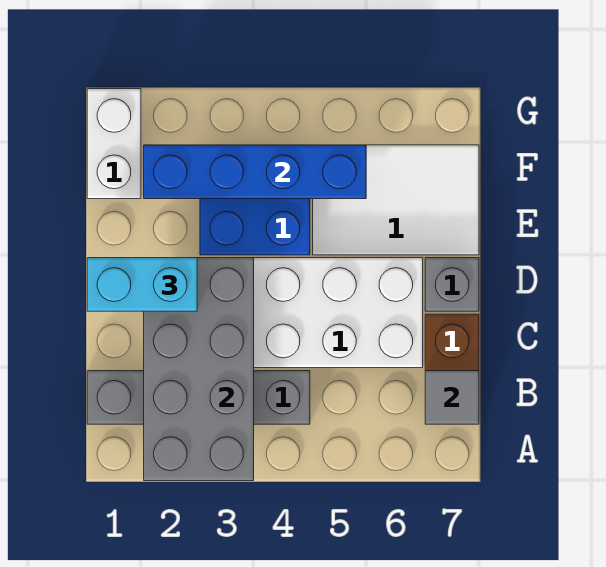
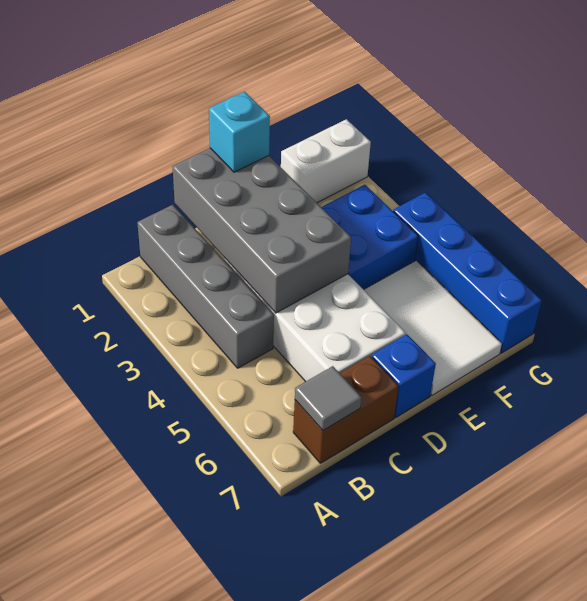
grey 2x4 brick [144,258,254,481] -> grey 2x4 brick turned to [172,148,351,313]
cyan 1x2 brick [87,258,197,311] -> cyan 1x1 brick [209,92,270,172]
grey 1x1 brick [425,258,479,311] -> blue 1x1 brick [372,334,436,417]
blue 1x4 brick [144,145,366,199] -> blue 1x4 brick moved to [393,193,542,353]

